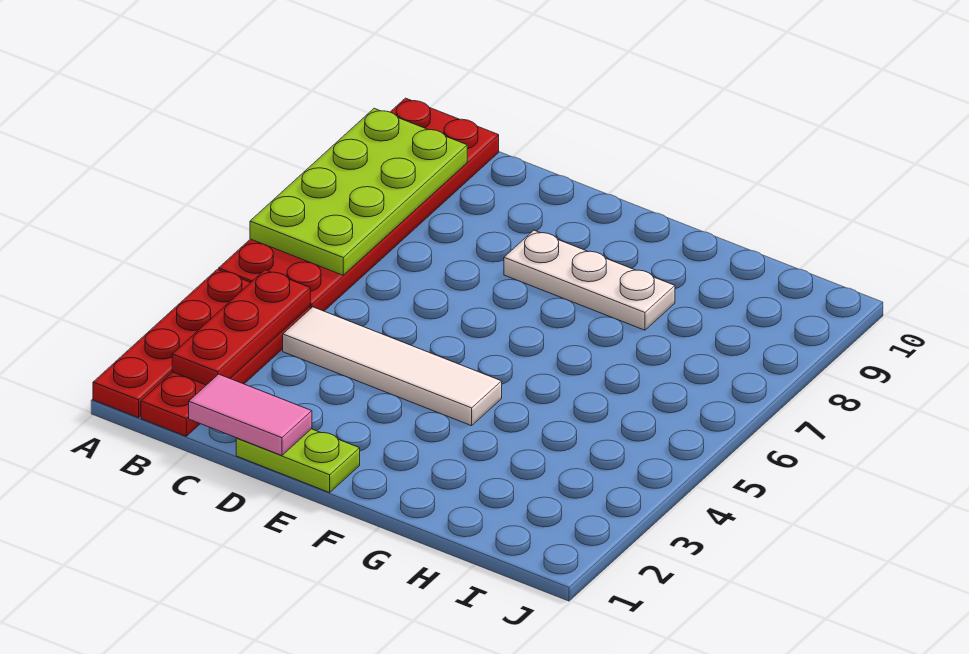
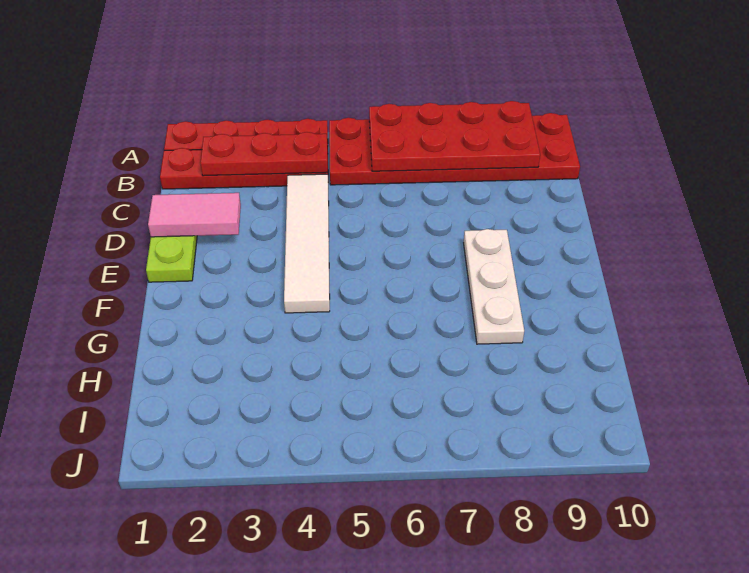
lime 2x4 plate [250,108,467,275] -> red 2x4 plate [369,101,540,171]
pink 1x2 tile [189,374,312,455] -> pink 1x2 tile turned to [148,193,241,237]

